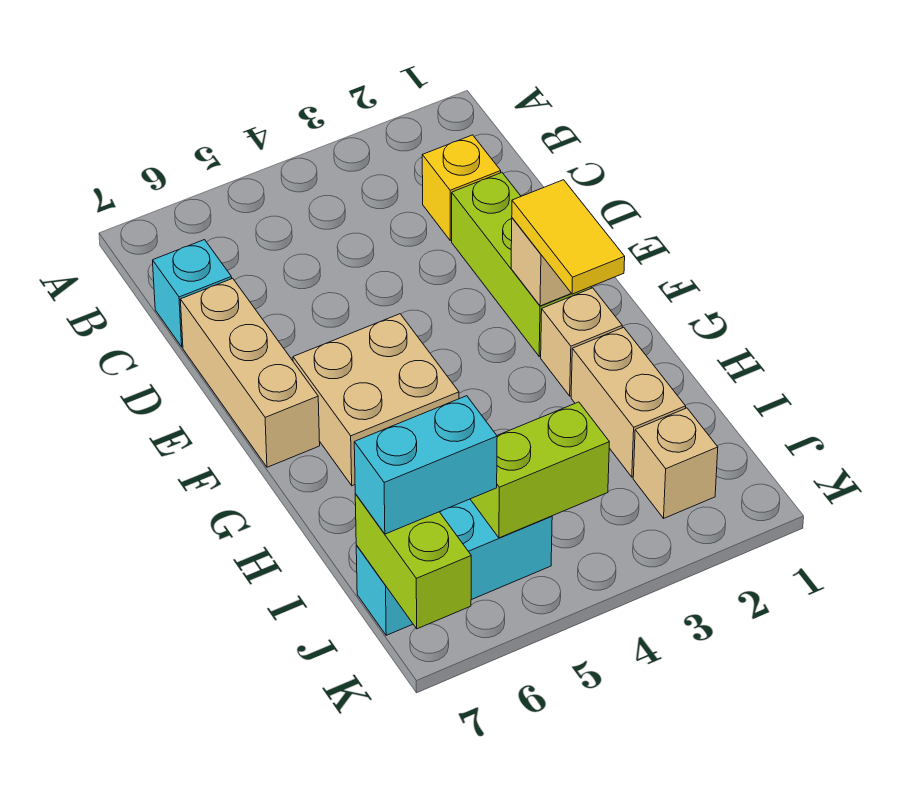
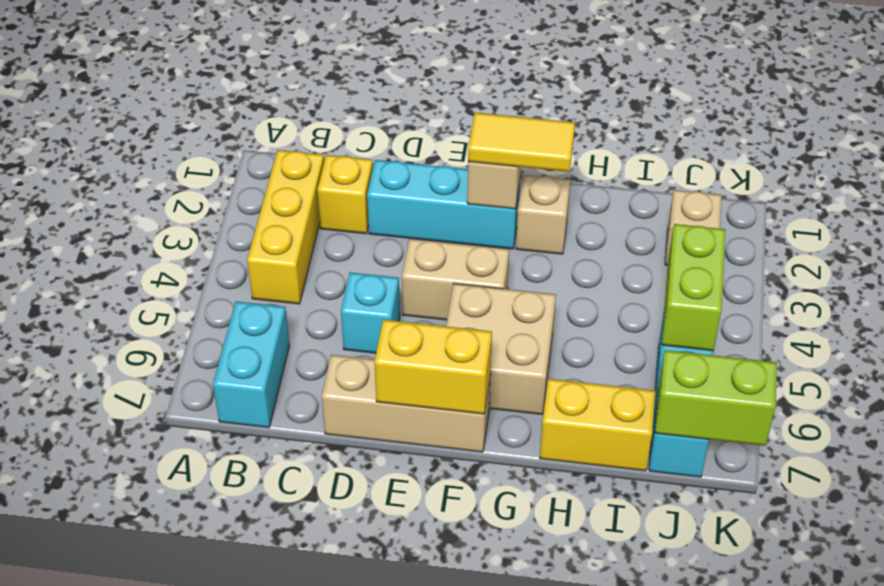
none -> yellow 1x3 brick [247,150,324,304]
cyan 1x1 brick [153,240,232,347] -> cyan 1x1 brick moved to [341,272,400,353]
lime 1x3 brick [452,173,591,356] -> cyan 1x3 brick [367,160,521,249]
none -> yellow 1x2 brick [374,320,492,414]
tan 1x2 brick [571,327,686,477] -> tan 1x2 brick moved to [402,239,509,320]
none -> yellow 1x2 brick [540,379,655,471]
cyan 1x2 brick [354,396,497,534] -> cyan 1x2 brick moved to [213,301,290,428]

